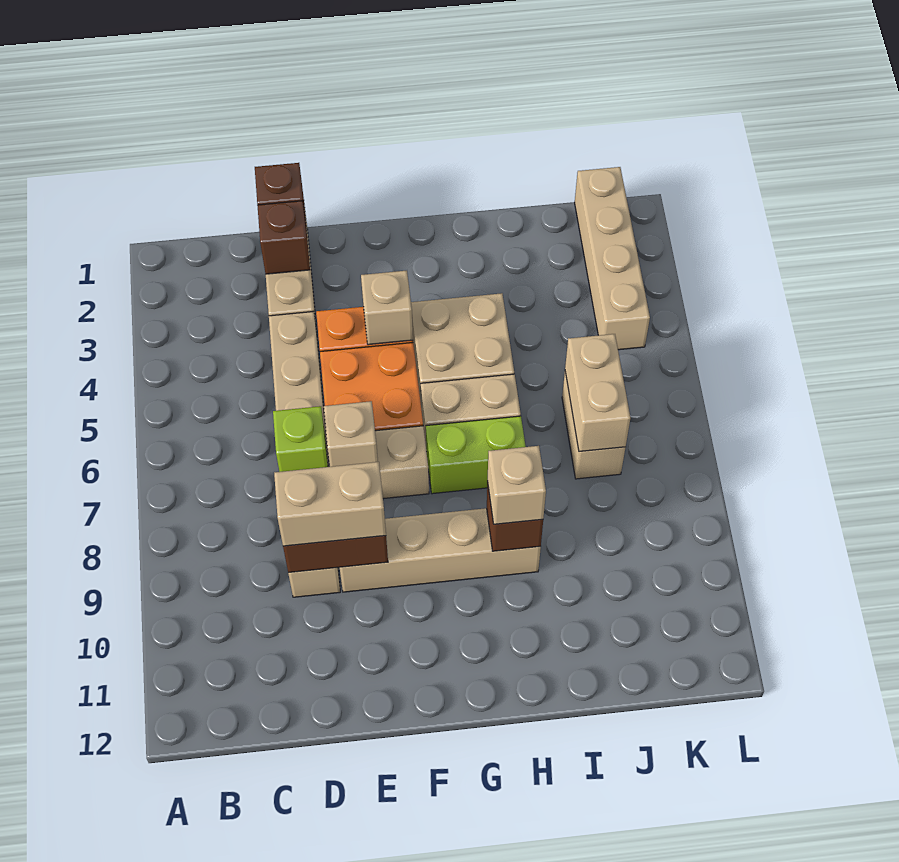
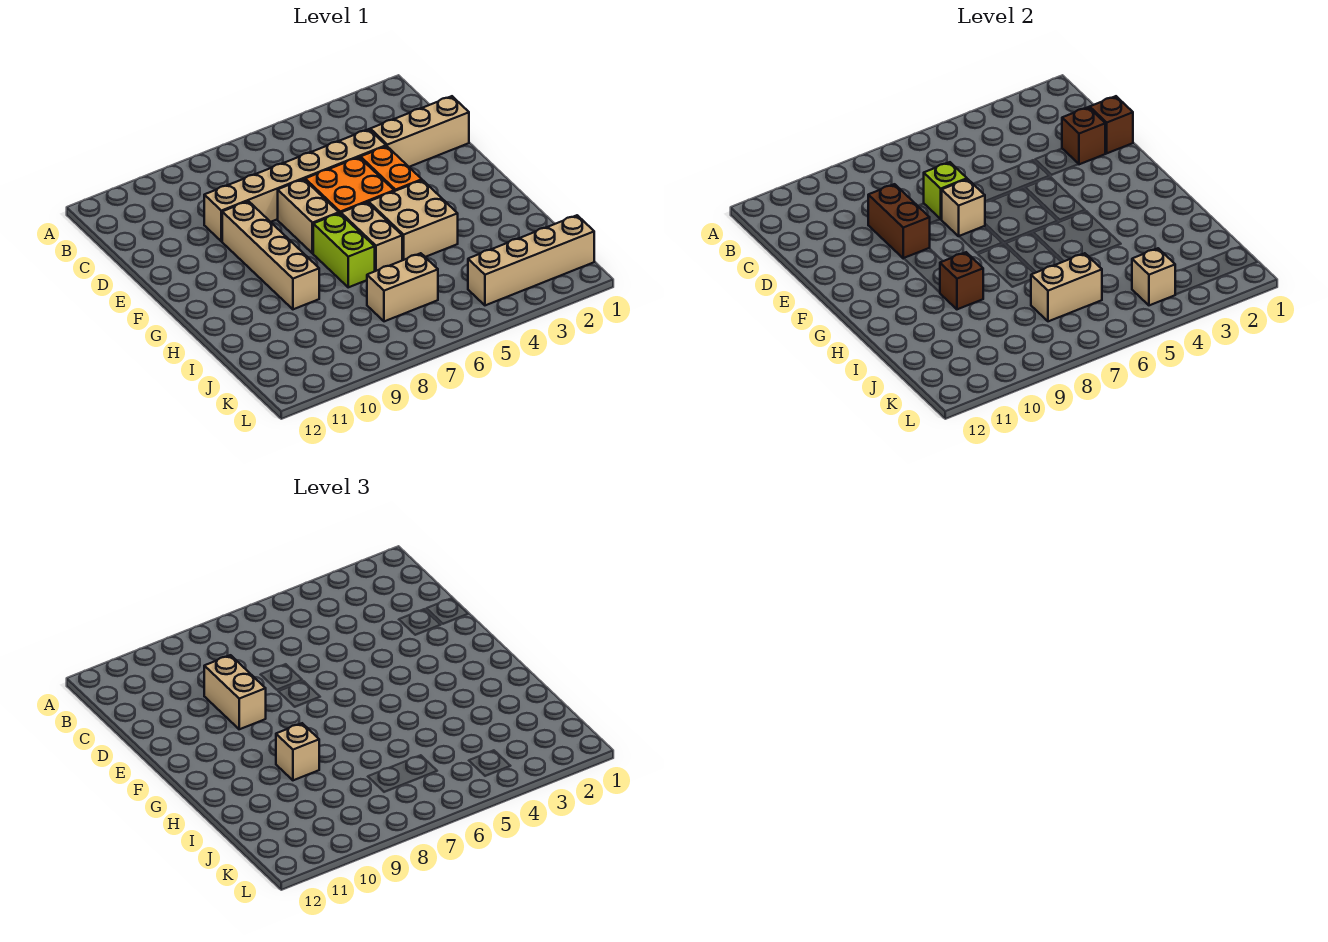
tan 1x1 brick [361,271,413,345] -> tan 1x1 brick moved to [1132,248,1176,305]

